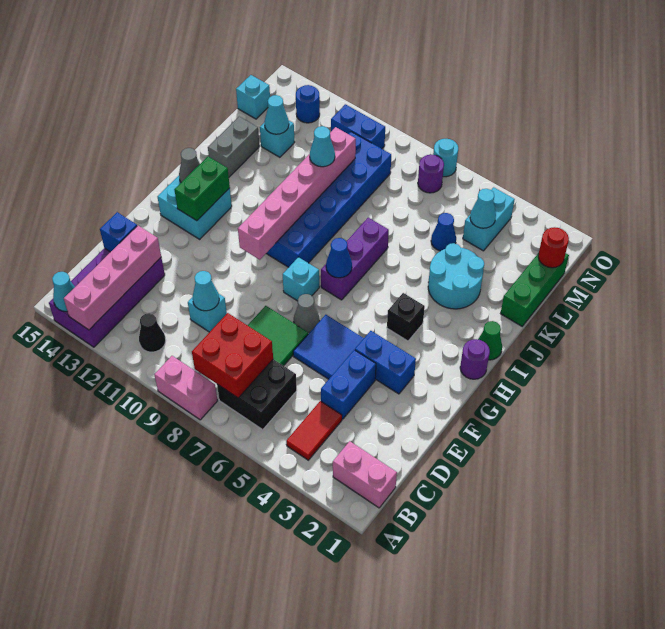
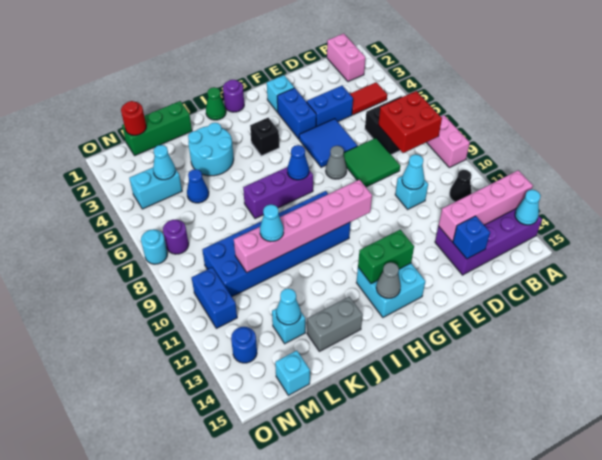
cyan 1x1 brick [283,257,319,301] -> cyan 1x1 brick moved to [267,75,294,112]

